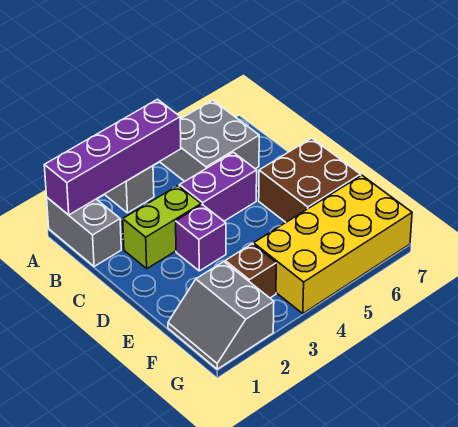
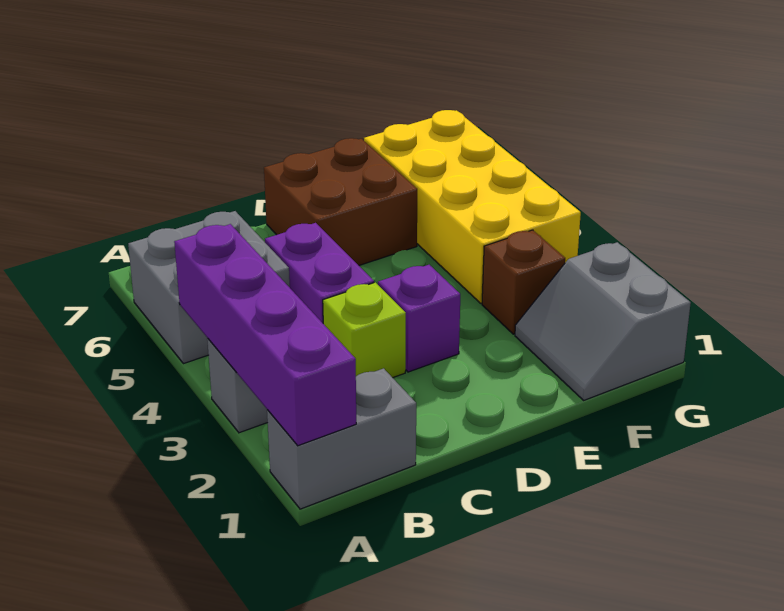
lime 1x2 brick [123,186,201,269] -> lime 1x1 brick [323,282,406,378]
grey 2x2 slope [168,262,274,369] -> grey 2x2 slope turned to [515,242,691,400]

